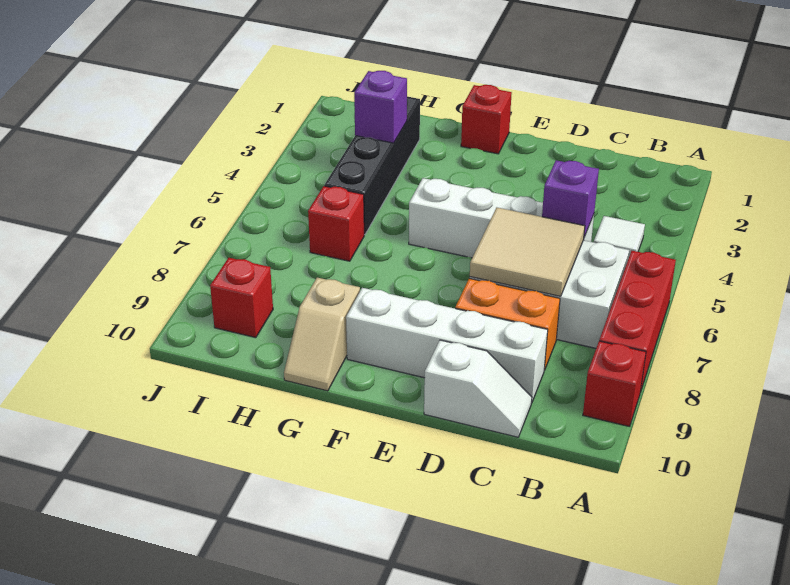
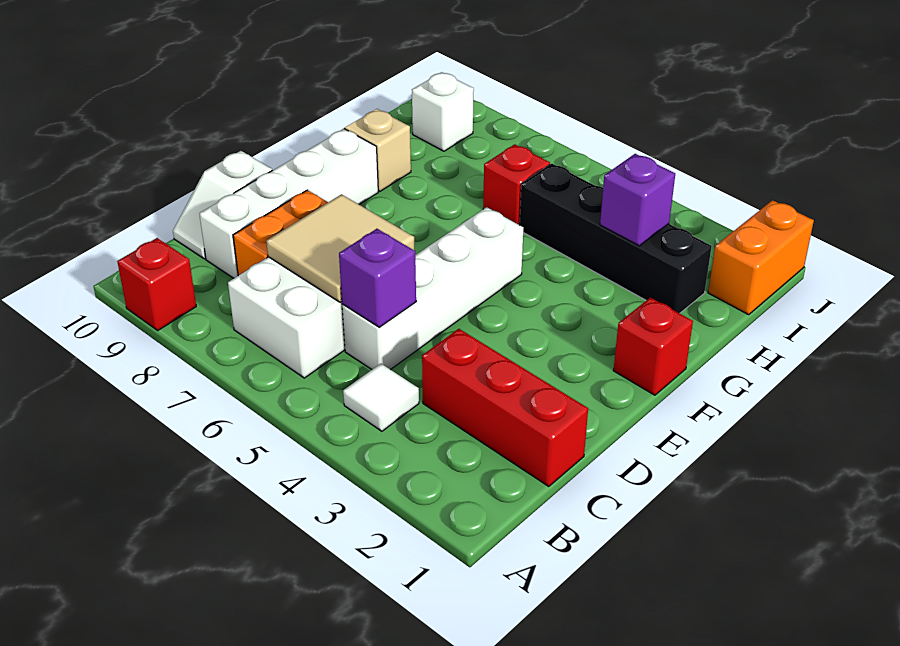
red 1x3 brick [599,251,676,392] -> red 1x3 brick moved to [422,329,588,487]
none -> orange 1x2 brick [708,200,814,315]
red 1x1 brick [210,258,273,338] -> white 1x1 brick [412,72,474,151]

